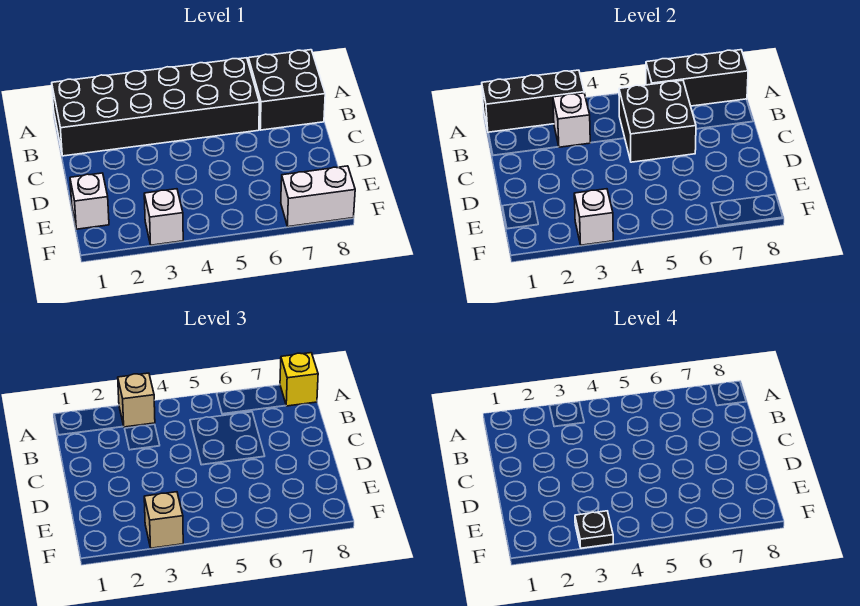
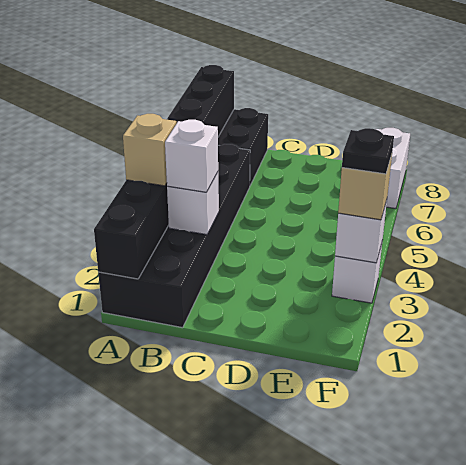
yellow 1x1 brick [280,353,318,406] -> none
black 2x2 brick [619,80,696,162] -> none
white 1x1 brick [70,173,109,229] -> white 1x1 brick moved to [165,120,218,192]

